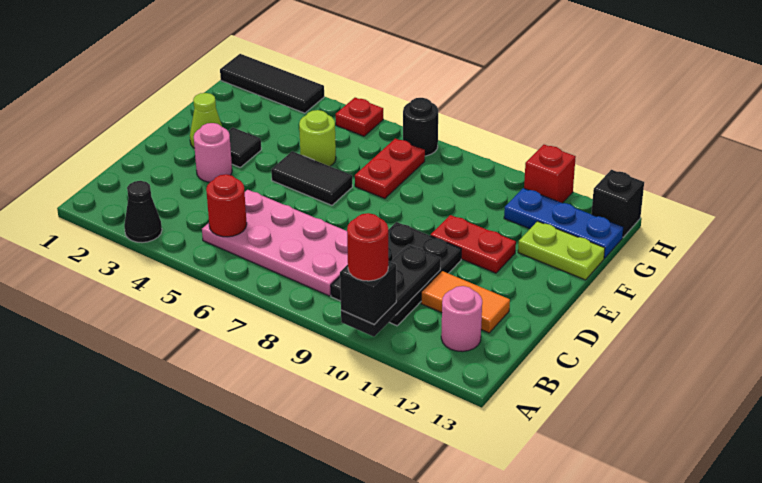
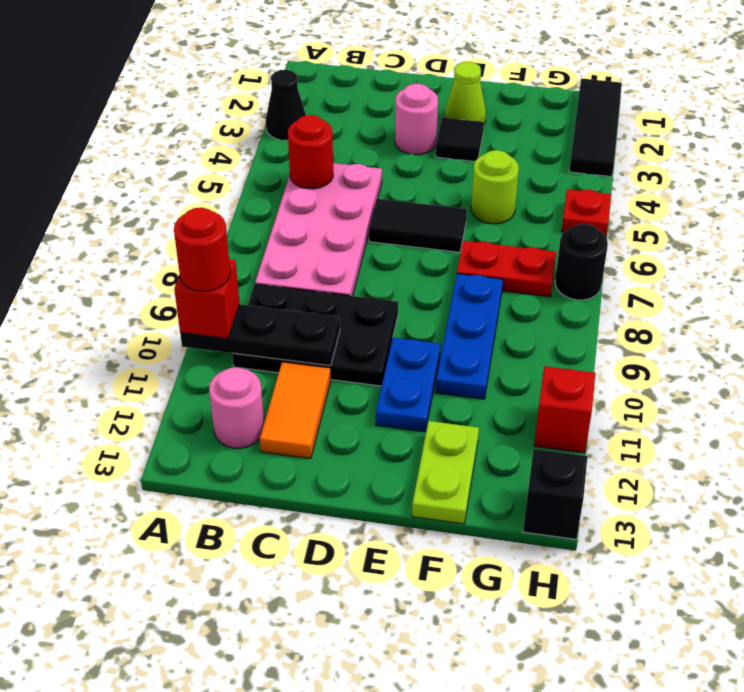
black 1x1 brick [340,261,396,324] -> red 1x1 brick [174,259,240,339]
black 1x2 tile [271,151,352,205] -> black 1x2 tile turned to [369,199,467,252]
red 1x2 plate [430,215,516,273] -> blue 1x2 plate [376,338,441,432]
blue 1x3 plate [504,188,624,258] -> blue 1x3 plate moved to [436,274,503,399]

